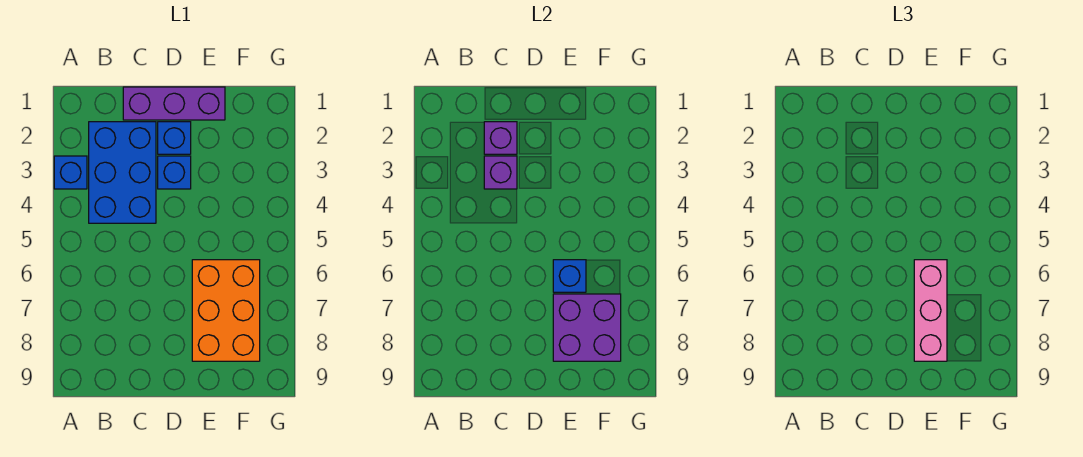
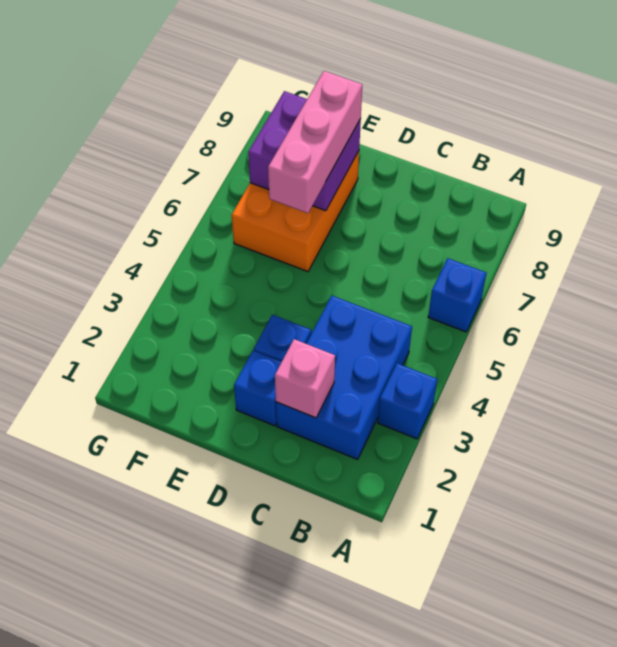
purple 1x3 brick [123,87,225,120] -> none
purple 1x1 brick [484,122,517,154] -> pink 1x1 brick [275,339,335,418]
purple 1x1 brick [484,156,517,189] -> none
blue 1x1 brick [553,260,586,292] -> blue 1x1 brick moved to [428,258,486,332]

